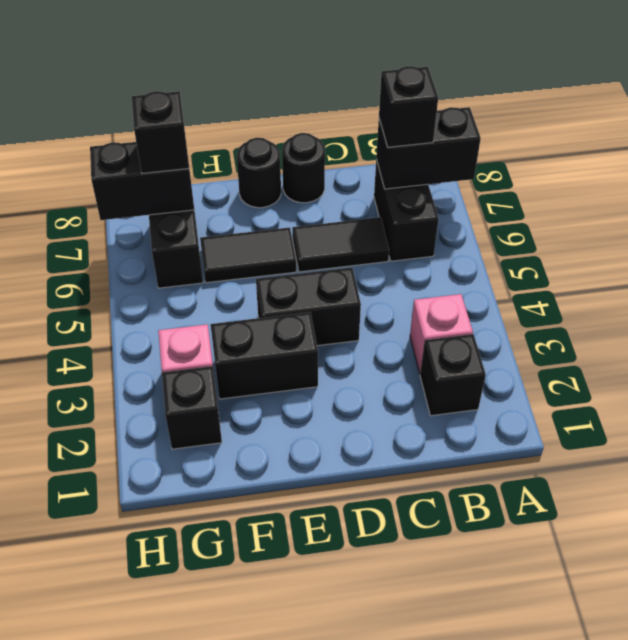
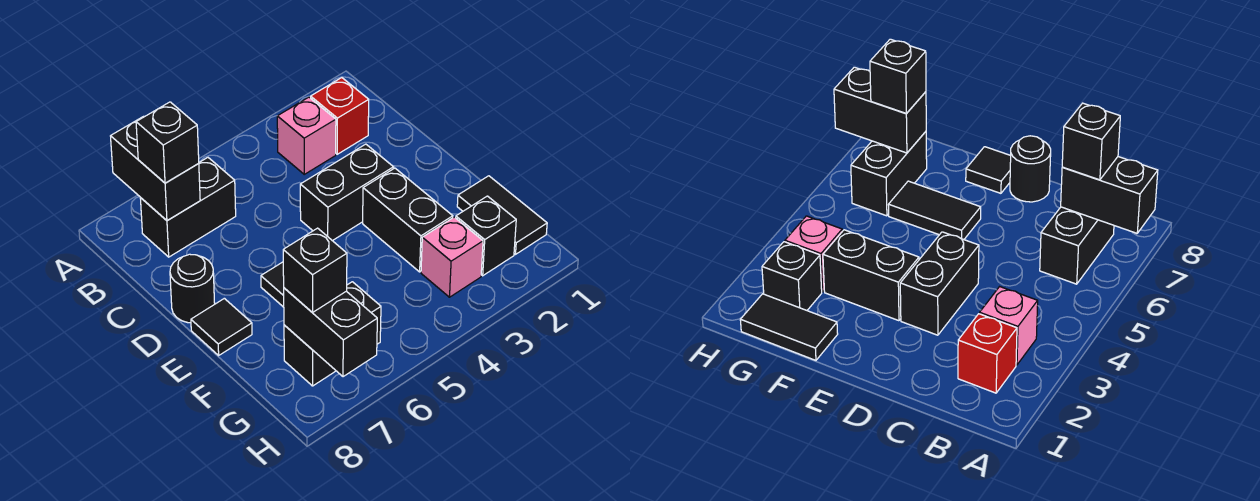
black 1x1 brick [420,334,486,416] -> red 1x1 brick [311,78,369,154]
black 1x2 tile [292,217,389,272] -> black 1x2 tile moved to [457,176,547,254]
black 1x2 brick [256,268,361,346] -> black 1x2 brick turned to [300,144,394,241]
black 1x1 round brick [237,138,281,208] -> black 1x1 tile [191,298,252,355]

